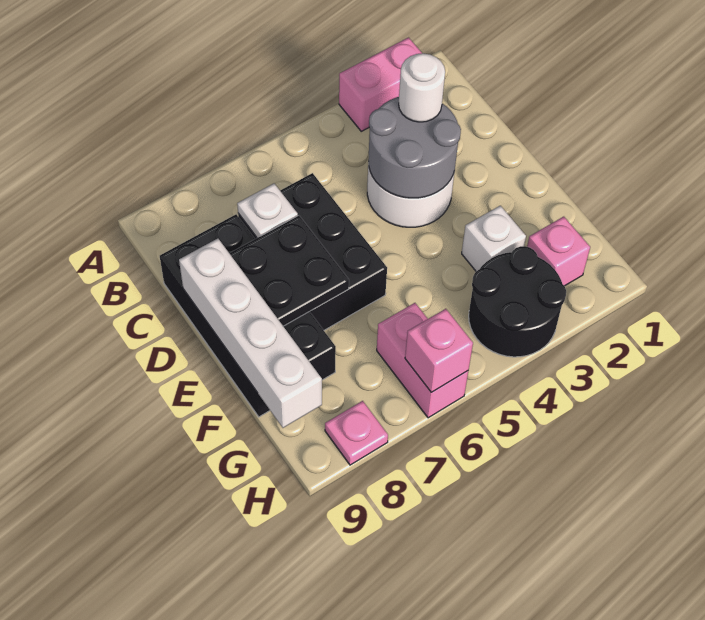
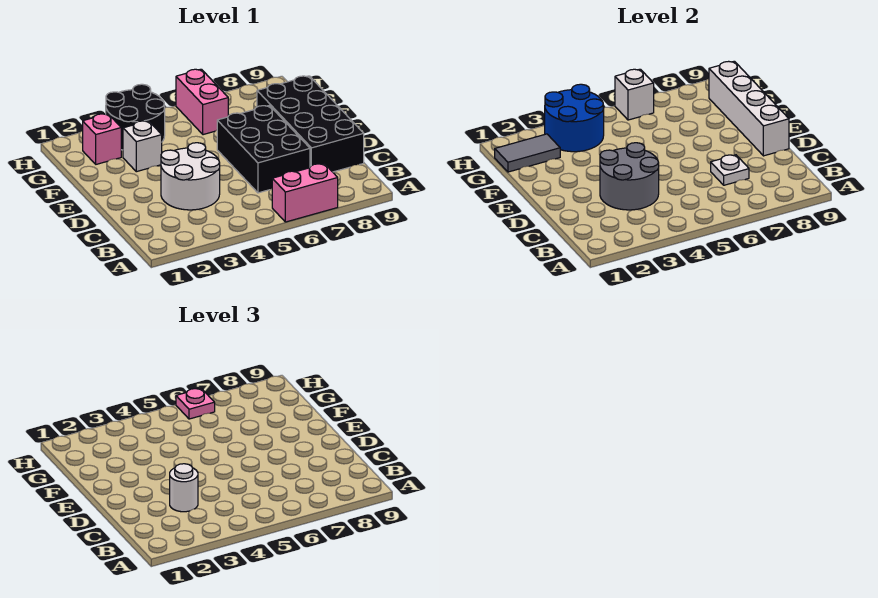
pink 1x2 brick [339,38,422,131] -> pink 1x2 brick moved to [272,164,338,222]
black 2x2 plate [229,215,349,326] -> none
none -> grey 1x2 tile [495,134,560,172]
none -> blue 2x2 round brick [545,84,604,152]
pink 1x1 brick [405,309,473,392] -> white 1x1 brick [615,69,654,120]
pink 1x1 plate [325,401,388,465] -> pink 1x1 plate moved to [176,388,215,419]

